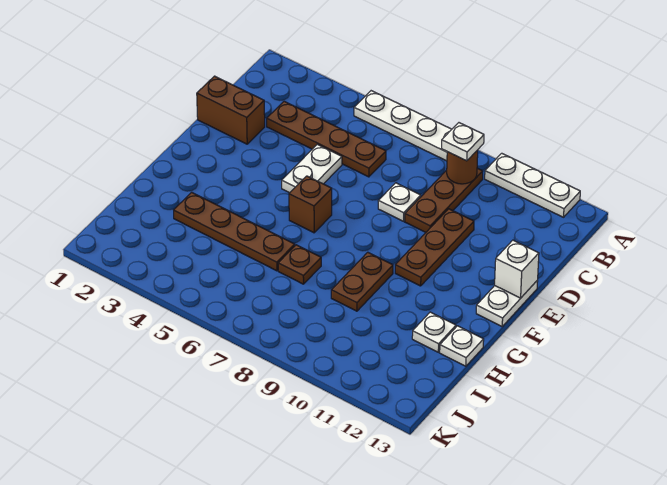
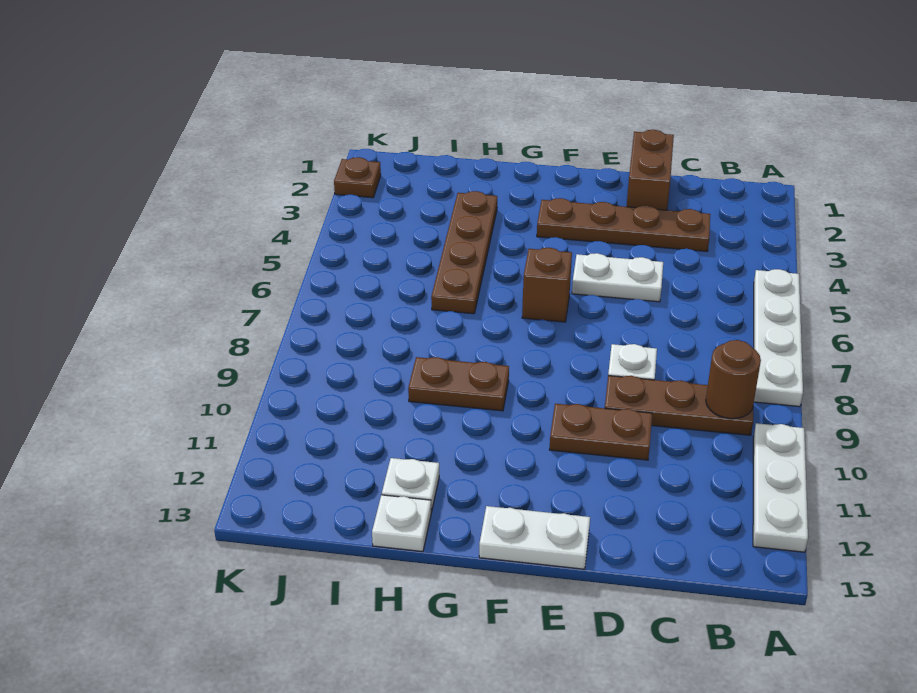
white 1x1 plate [442,123,484,161] -> none
brown 1x4 plate [267,101,386,177] -> brown 1x4 plate turned to [537,198,710,251]
brown 1x3 plate [395,209,474,286] -> brown 1x2 plate [550,404,652,460]
white 1x1 brick [495,240,539,298] -> none
brown 1x1 plate [278,245,321,284] -> brown 1x1 plate moved to [334,157,381,198]

